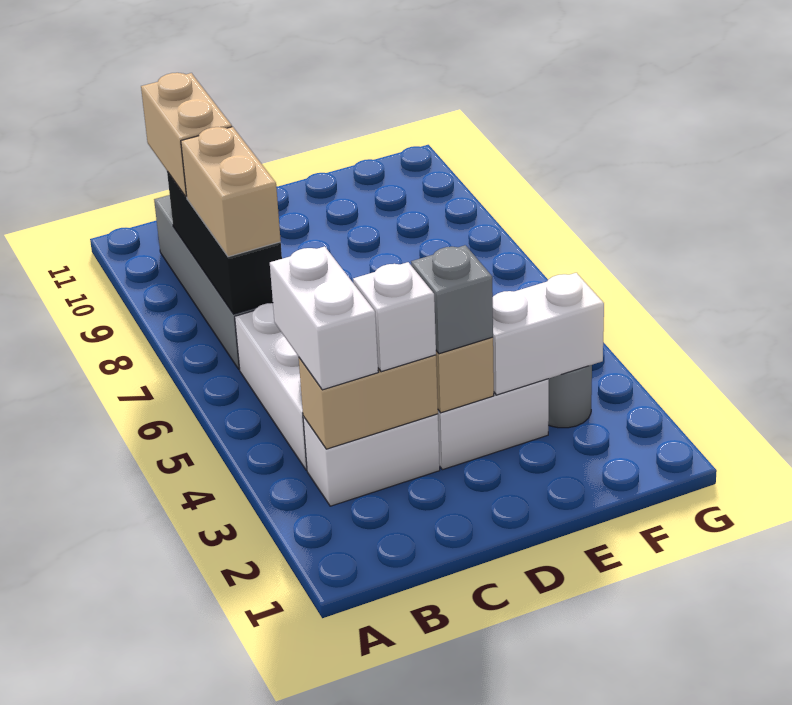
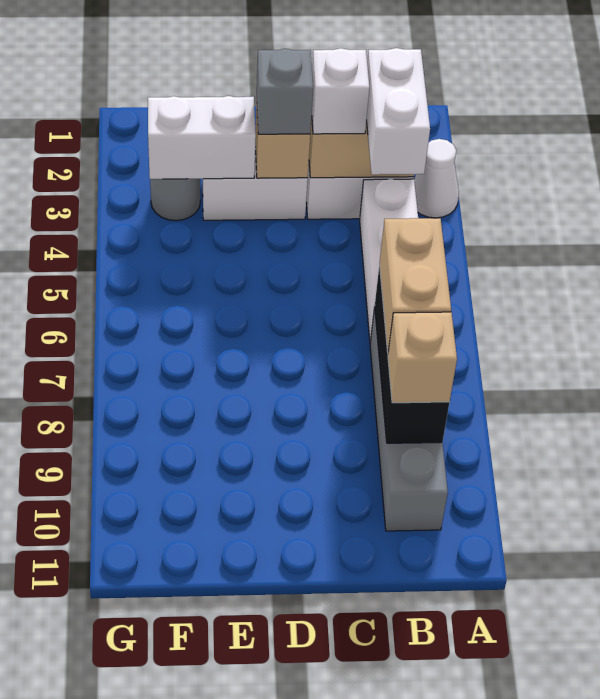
none -> white 1x1 cone [414,139,459,218]
tan 1x2 brick [141,73,232,197] -> tan 1x1 brick [388,312,457,403]

